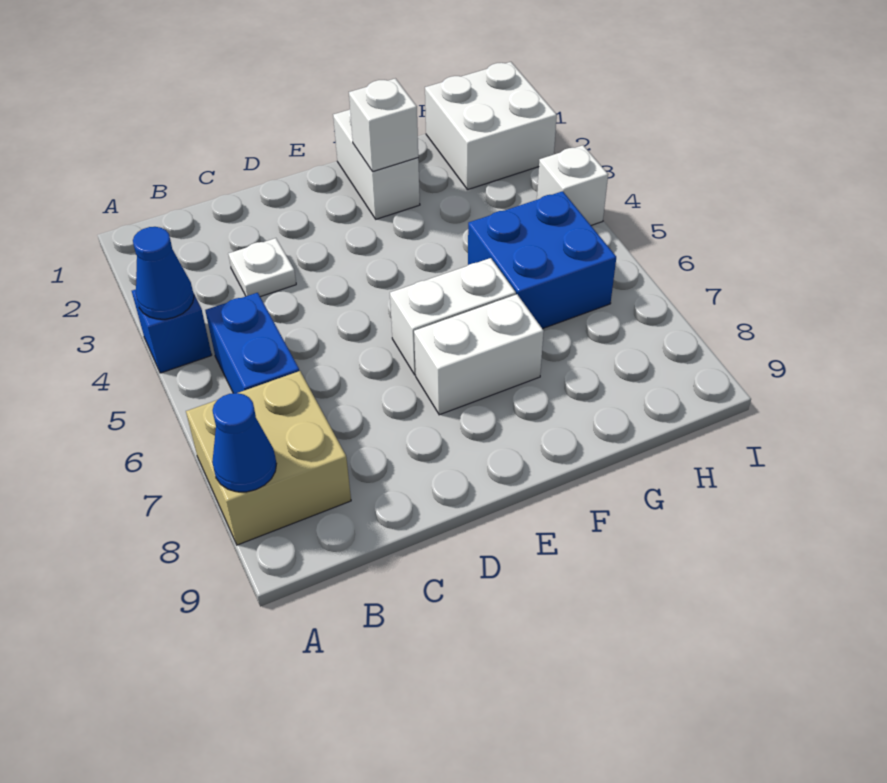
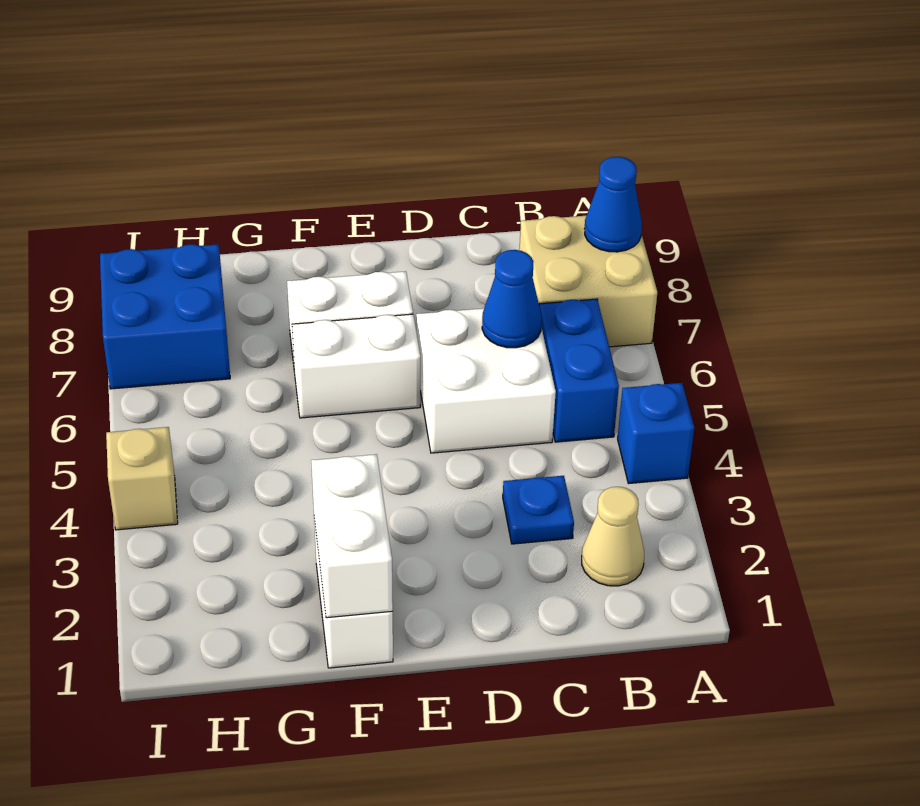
blue 1x1 cone [133,227,194,319] -> blue 1x1 cone moved to [482,250,542,348]
none -> tan 1x1 cone [582,487,644,586]
white 1x1 plate [228,238,296,297] -> blue 1x1 plate [503,476,574,544]
white 1x1 brick [349,78,418,172] -> white 1x2 brick [311,454,393,618]
blue 2x2 brick [468,191,616,329] -> blue 2x2 brick moved to [100,244,230,389]
white 2x2 brick [425,62,557,190] -> white 2x2 brick moved to [416,308,556,453]
white 1x1 brick [537,145,608,225] -> tan 1x1 brick [106,427,178,530]

